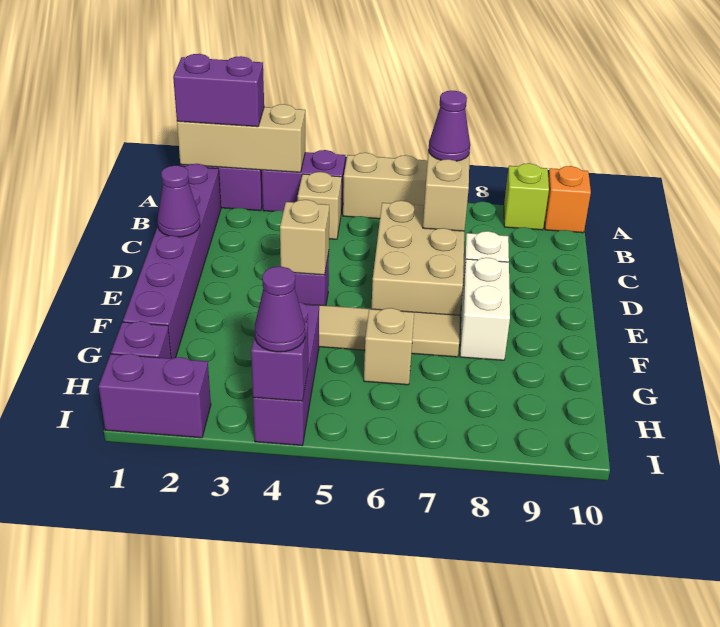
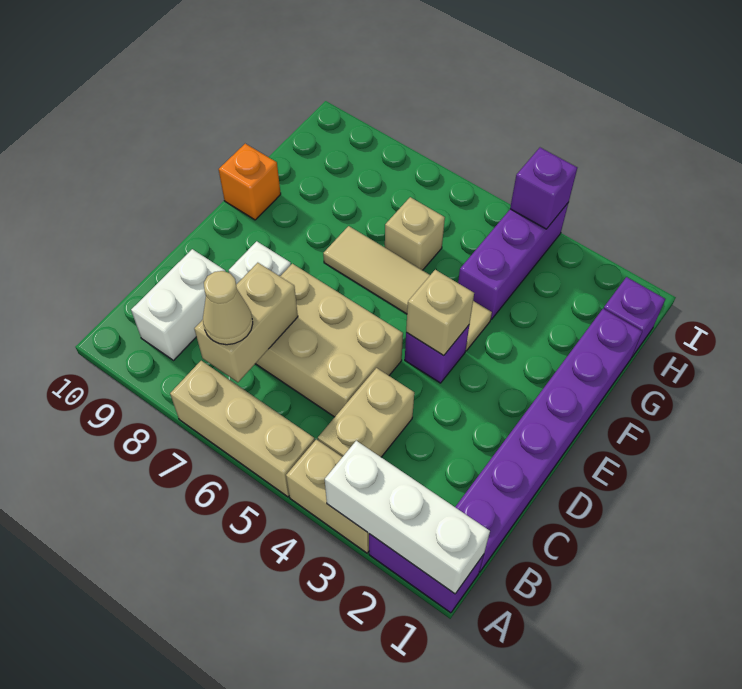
tan 1x3 brick [177,104,305,172] -> white 1x3 brick [325,441,490,594]
purple 1x2 brick [173,54,264,127] -> none
purple 1x2 brick [262,150,345,213] -> tan 1x2 brick [286,439,369,553]
lime 1x1 brick [504,163,549,230] -> none
orange 1x1 brick [544,166,591,233] -> orange 1x1 brick moved to [219,144,281,220]
tan 1x1 brick [298,172,342,239] -> tan 1x2 brick [318,368,414,457]
purple 1x1 cone [429,91,470,161] -> tan 1x1 cone [203,271,253,345]
tan 2x3 brick [371,201,464,315] -> tan 2x3 brick turned to [255,264,403,417]
purple 1x1 cone [157,166,200,237] -> none
white 1x2 brick [460,258,510,360] -> white 1x2 brick moved to [131,249,226,360]
purple 1x2 brick [99,354,211,438] -> none
purple 1x1 cone [255,266,305,352] -> none

